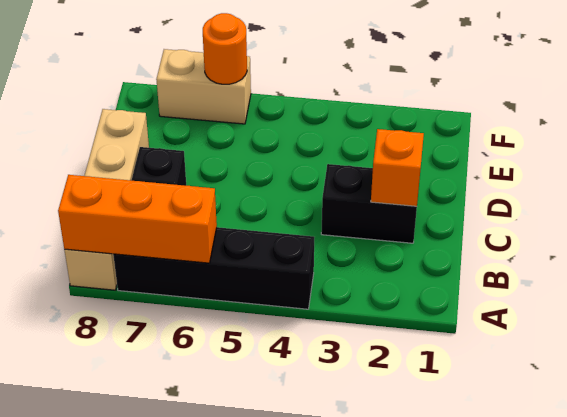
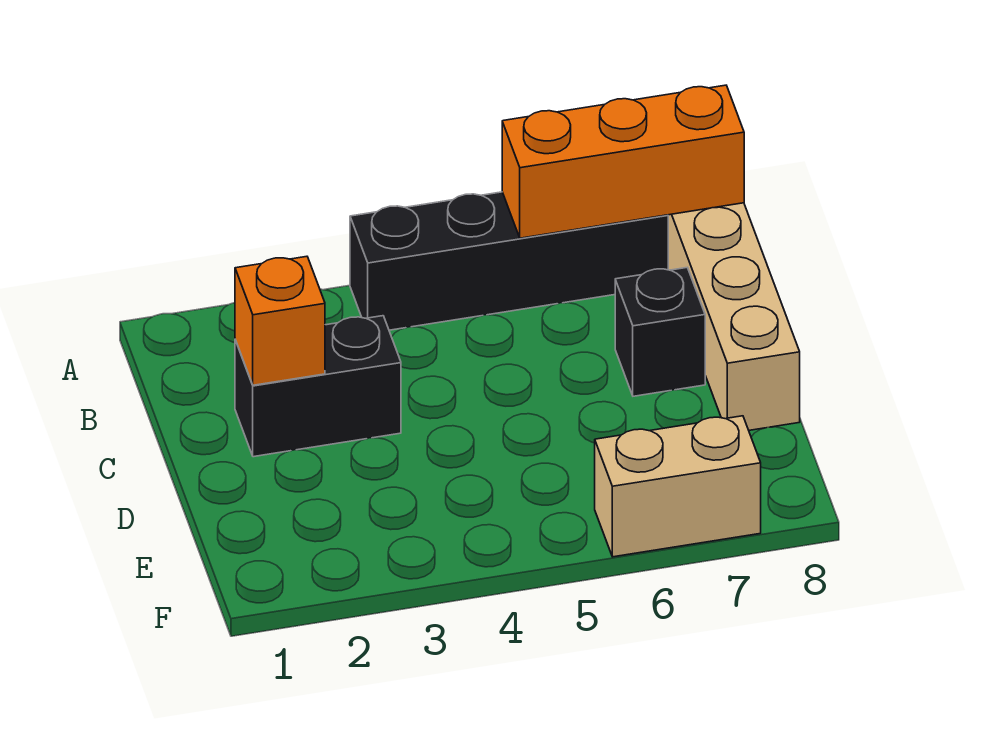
orange 1x1 round brick [203,13,247,84] -> none

